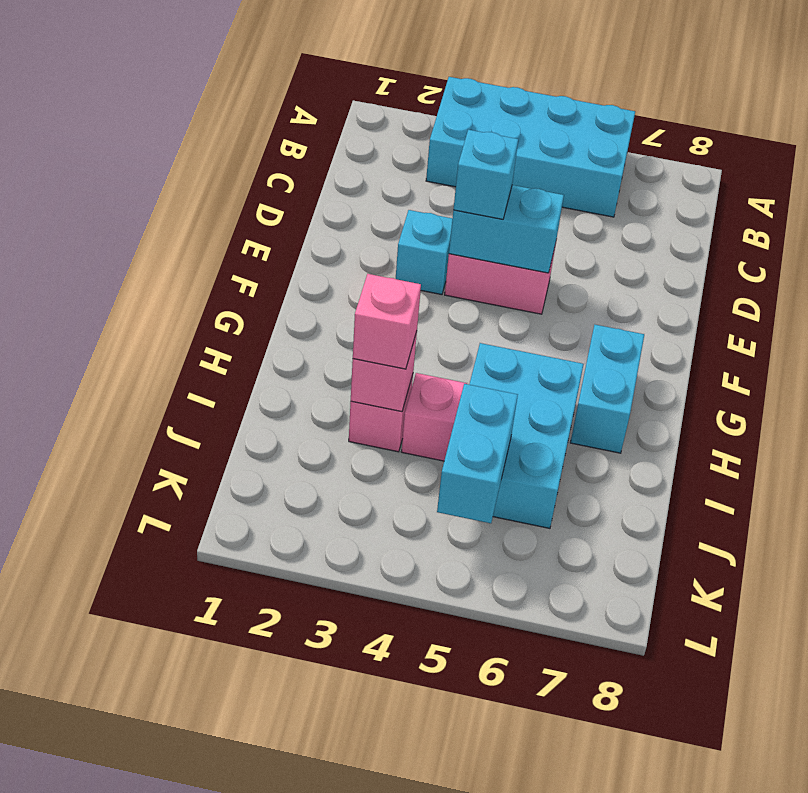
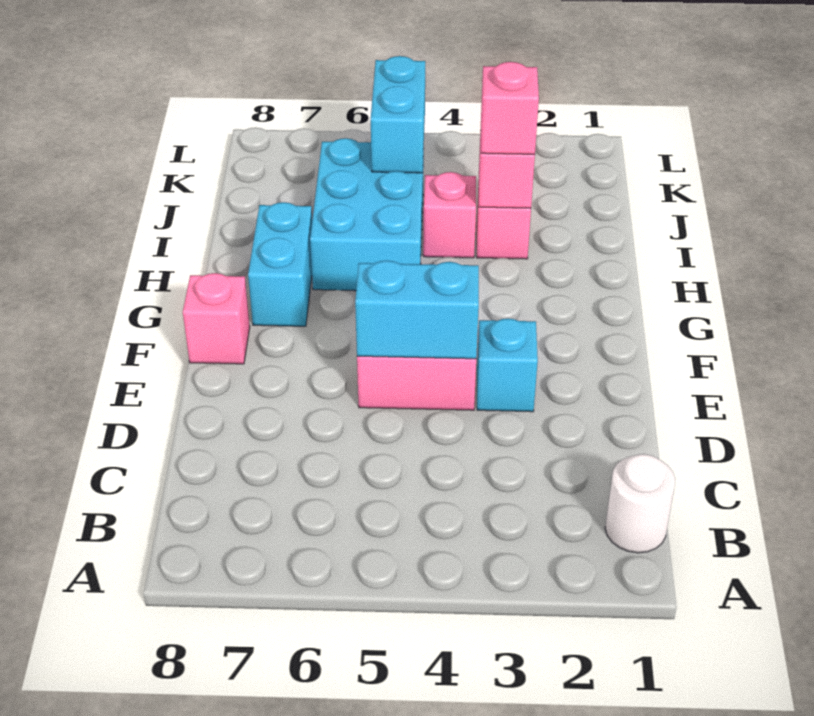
cyan 2x4 brick [426,77,635,217] -> none
none -> white 1x1 round brick [605,454,675,553]
cyan 1x1 brick [453,130,518,219] -> none
none -> pink 1x1 brick [183,273,250,364]

